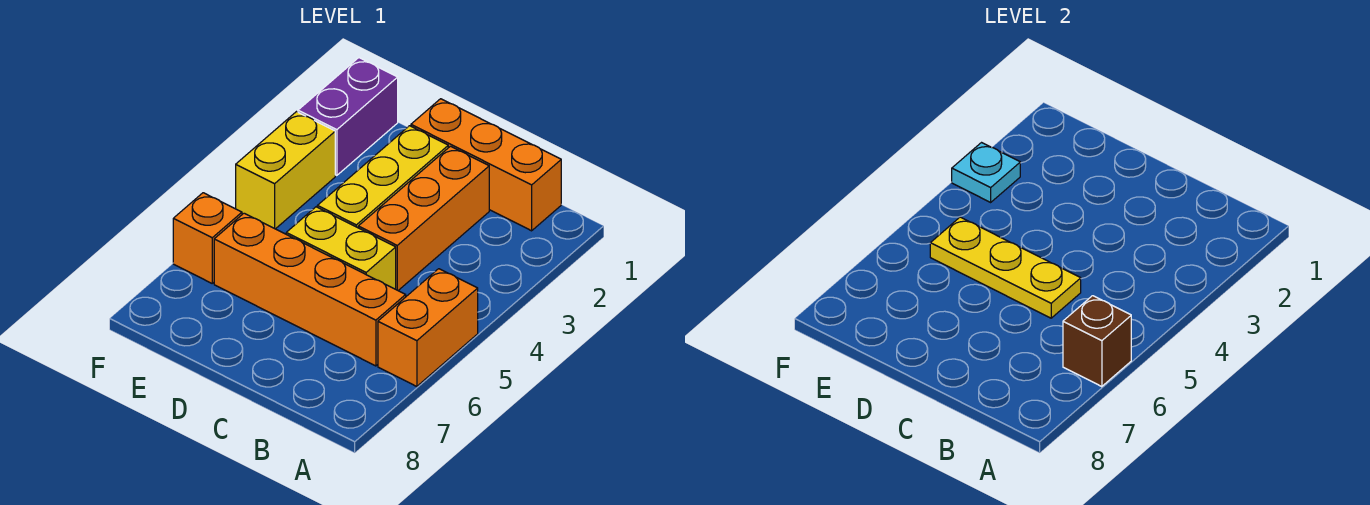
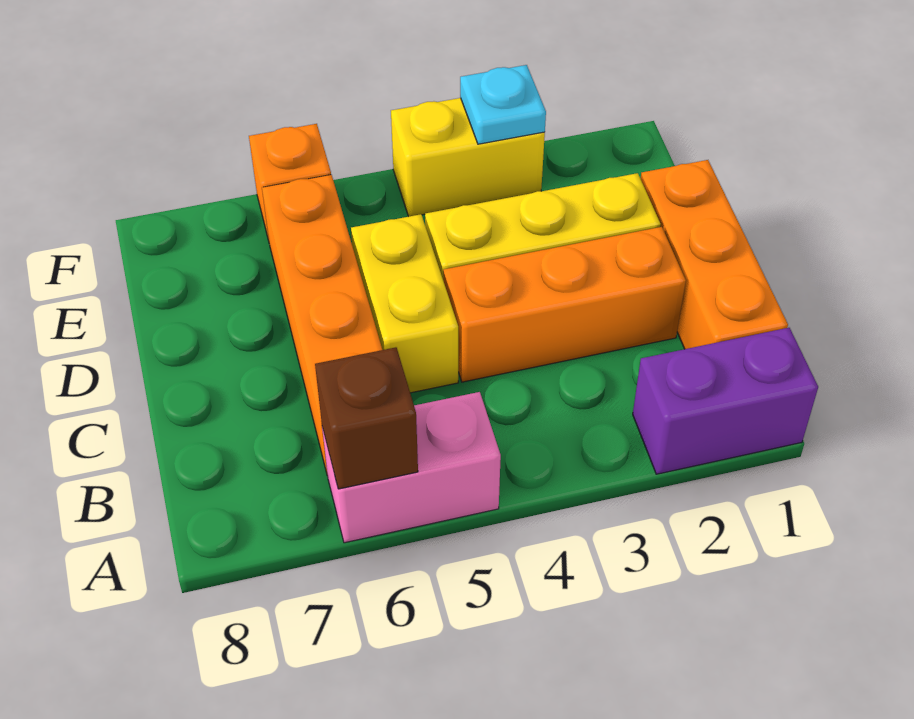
orange 1x2 brick [378,269,478,387] -> pink 1x2 brick [322,392,501,543]
yellow 1x3 plate [930,217,1081,318] -> none
purple 1x2 brick [298,58,398,175] -> purple 1x2 brick moved to [633,328,818,474]

